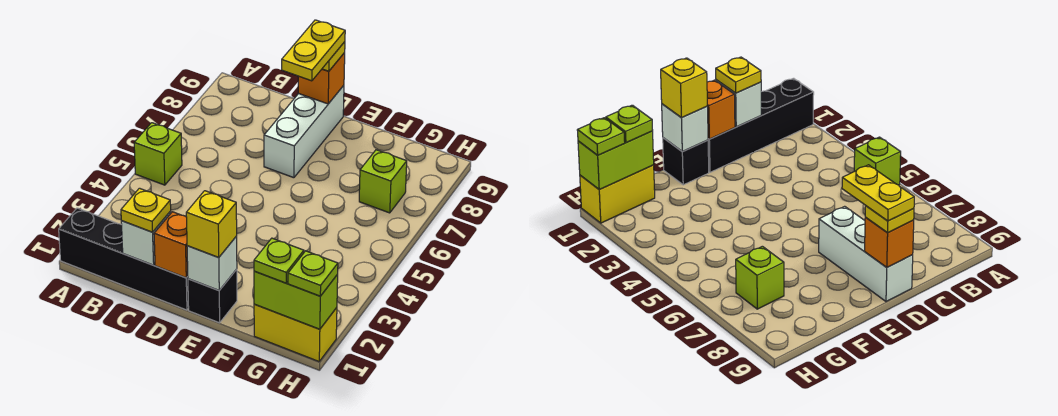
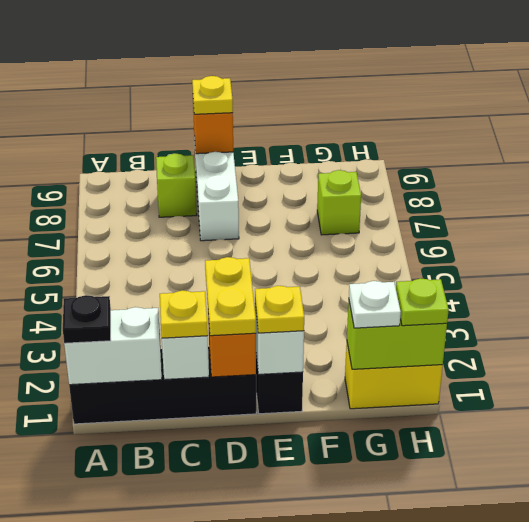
none -> white 1x2 brick [64,307,162,385]
none -> black 1x1 plate [63,295,111,343]
lime 1x1 brick [134,123,182,185] -> lime 1x1 brick moved to [156,154,197,217]
yellow 1x2 plate [282,20,345,81] -> yellow 1x2 plate moved to [205,257,256,336]
yellow 1x1 brick [186,191,237,257] -> yellow 1x1 plate [255,286,304,333]
lime 1x1 plate [254,238,304,283] -> white 1x1 plate [349,281,401,328]

